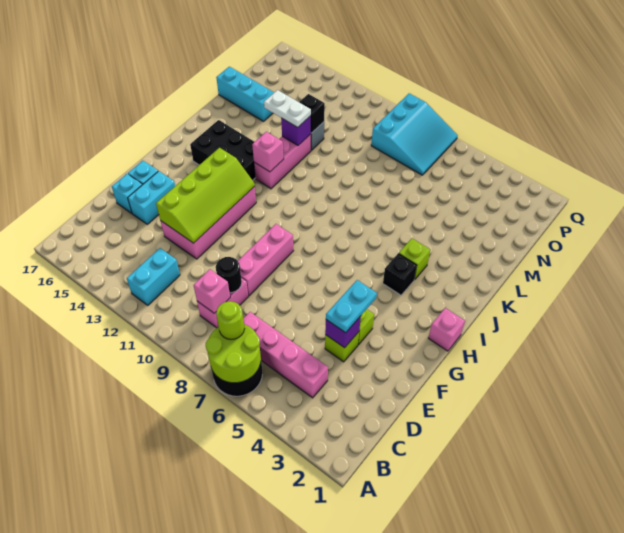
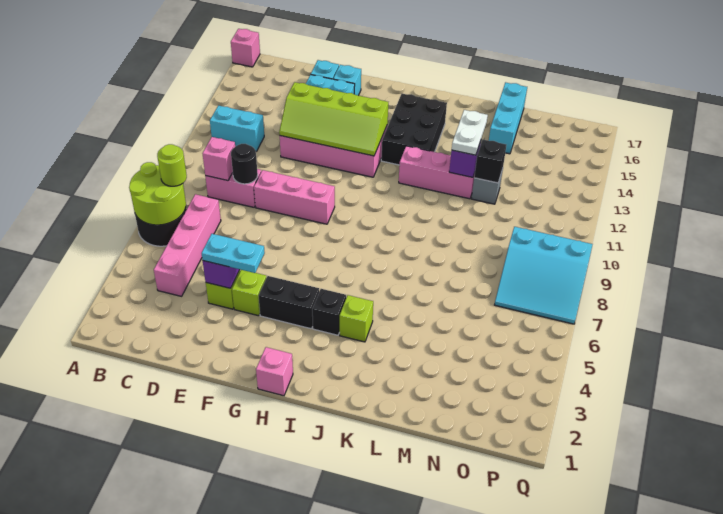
none -> black 1x2 brick [259,276,319,329]
pink 1x1 brick [252,132,284,172] -> pink 1x1 brick moved to [231,29,260,67]

